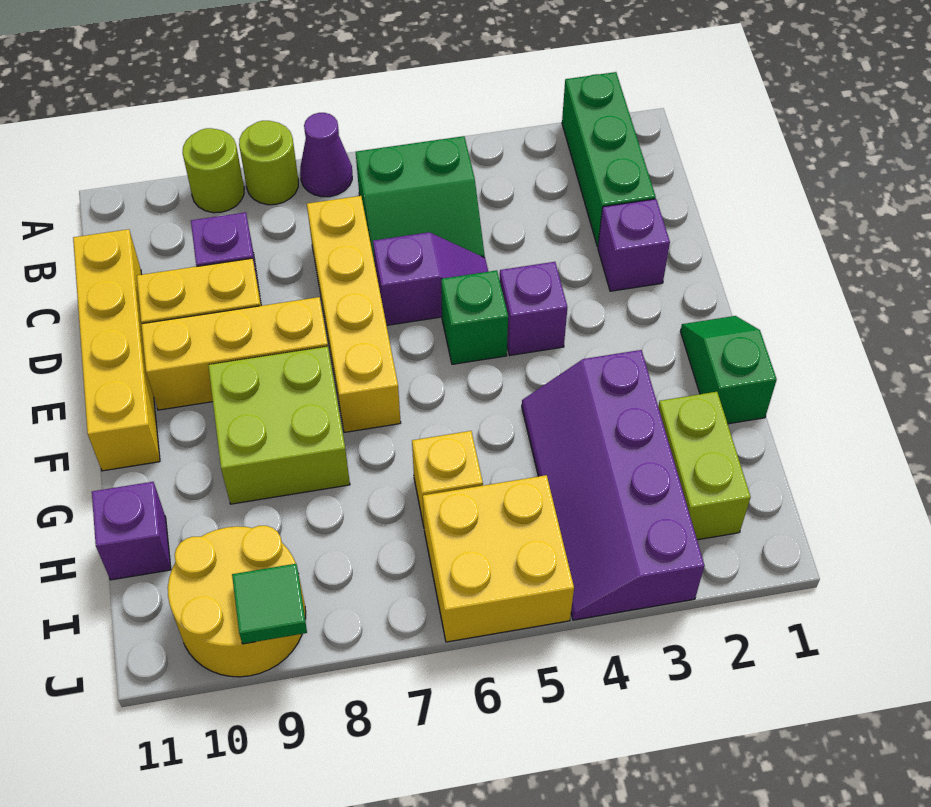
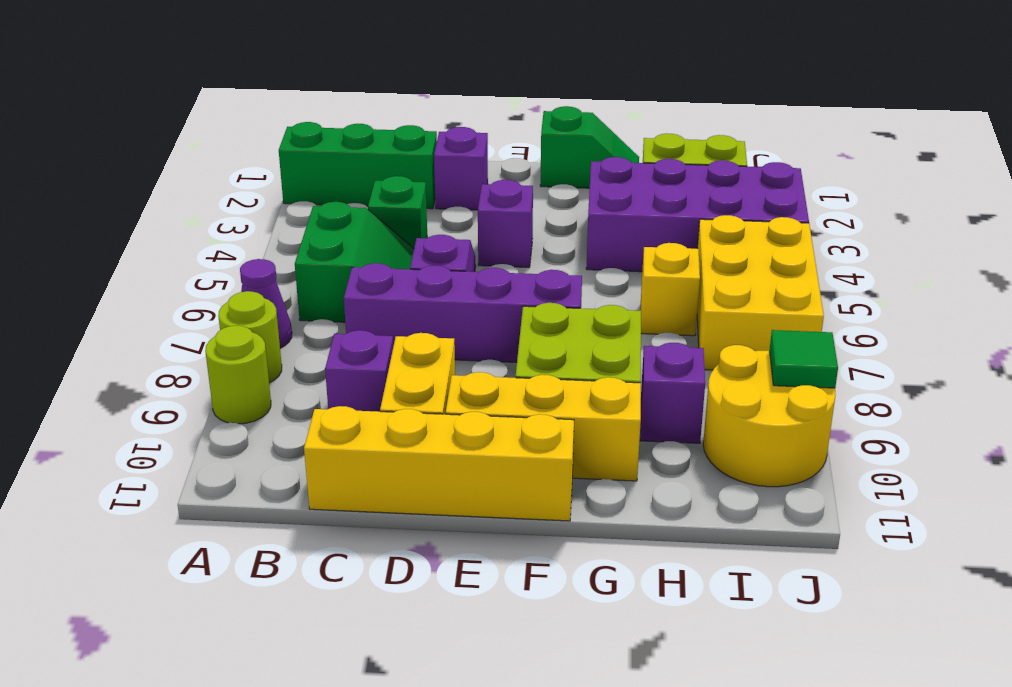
yellow 1x4 brick [307,196,401,432] -> purple 1x4 brick [344,263,582,362]
green 1x1 brick [441,270,508,364] -> green 1x1 brick moved to [368,176,427,248]
yellow 1x3 brick [141,297,328,410] -> yellow 1x3 brick turned to [446,372,641,481]
green 1x2 slope [680,316,777,424] -> green 1x2 slope turned to [540,106,639,188]
purple 2x4 slope [522,350,704,620] -> purple 2x4 brick [586,157,809,272]
purple 1x1 brick [92,482,171,580] -> purple 1x1 brick moved to [640,343,705,443]
yellow 2x2 brick [423,475,574,642] -> yellow 2x3 brick [697,215,824,370]

